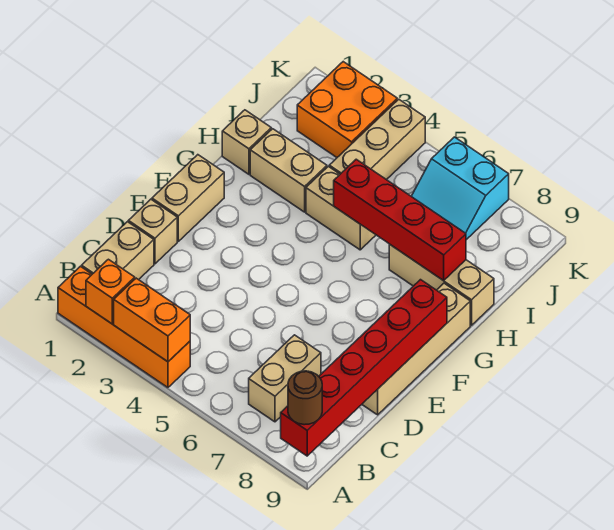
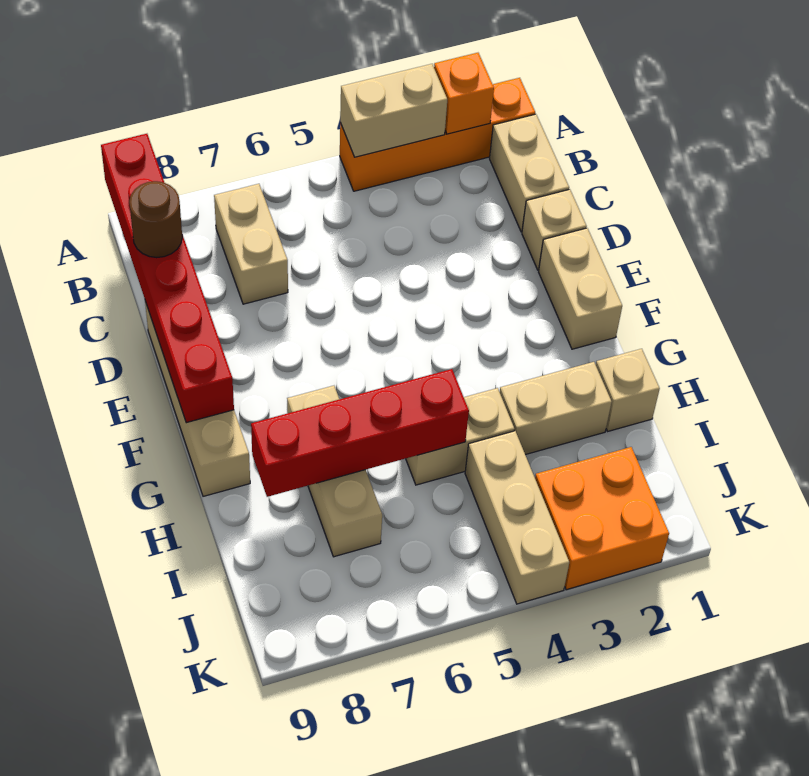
orange 1x2 brick [114,278,190,362] -> tan 1x2 brick [340,64,447,157]
brown 1x1 round brick [288,371,322,425] -> brown 1x1 round brick moved to [129,181,182,258]
tan 1x3 brick [389,244,494,325] -> tan 1x3 brick turned to [287,386,382,557]
cyan 2x2 slope [411,137,509,240] -> none

